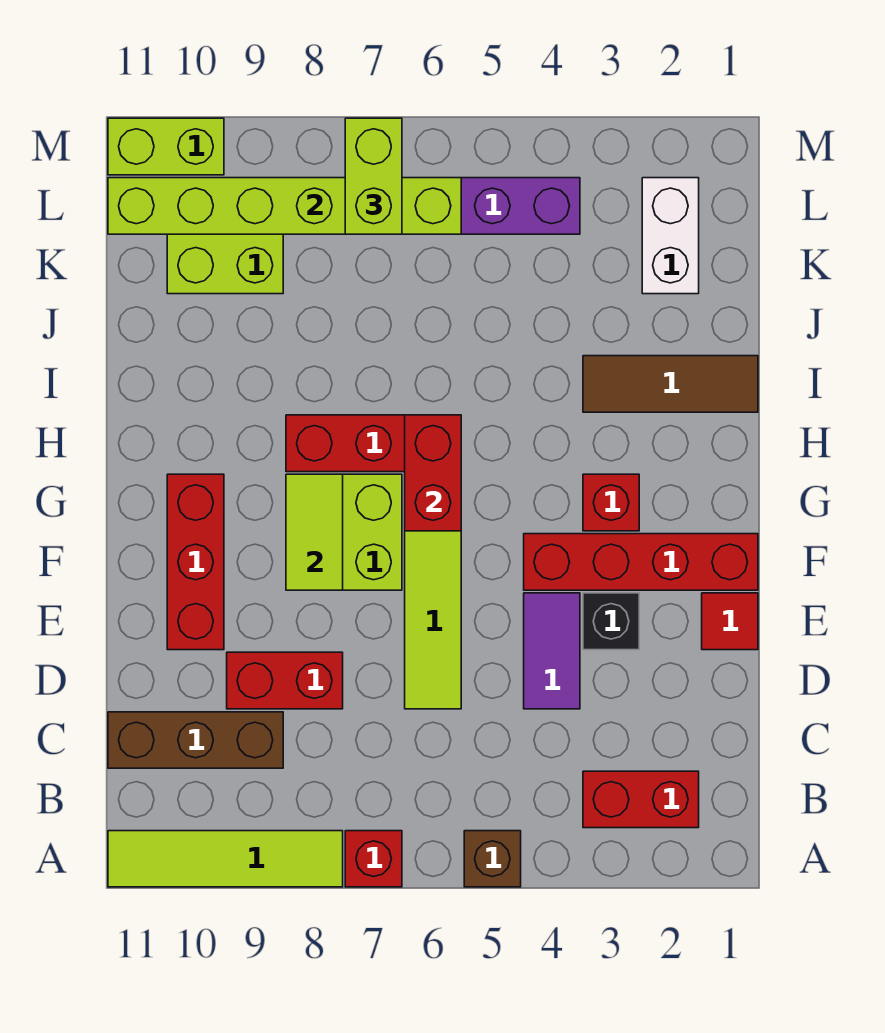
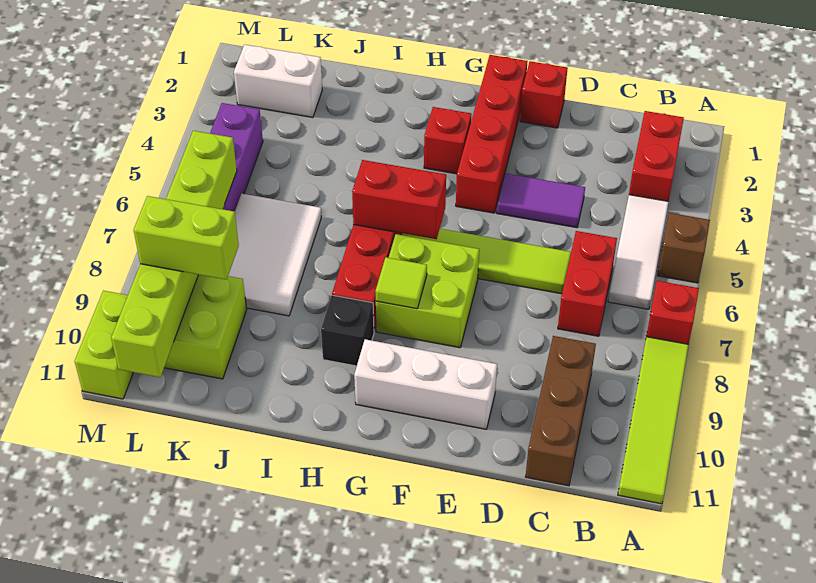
none -> white 1x3 tile [608,195,669,309]
red 1x2 brick [227,652,343,709] -> red 1x2 brick moved to [558,231,617,336]
red 1x1 tile [702,593,758,650] -> red 1x1 brick [520,61,568,128]
black 1x1 brick [583,593,639,650] -> black 1x1 brick moved to [321,295,374,366]
red 1x3 brick [167,474,224,650] -> white 1x3 brick [354,339,497,429]
lime 1x2 tile [286,474,343,590] -> lime 1x1 tile [375,257,427,309]
brown 1x3 tile [583,356,758,412] -> none
none -> white 2x3 tile [228,194,321,316]
lime 1x2 brick [345,118,402,234] -> lime 1x2 brick moved to [134,196,239,280]

